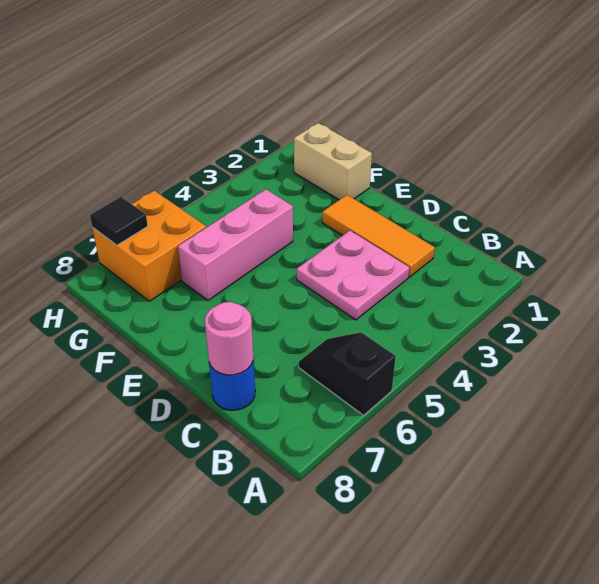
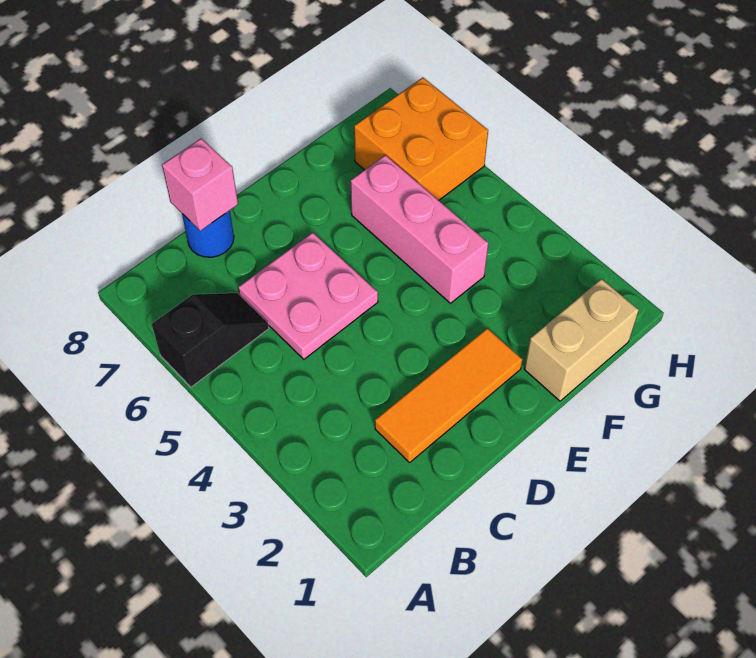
pink 2x2 plate [297,231,409,320] -> pink 2x2 plate moved to [238,232,378,359]
pink 1x1 round brick [205,302,253,375] -> pink 1x1 brick [162,139,238,231]
black 1x1 tile [90,197,148,245] -> none

